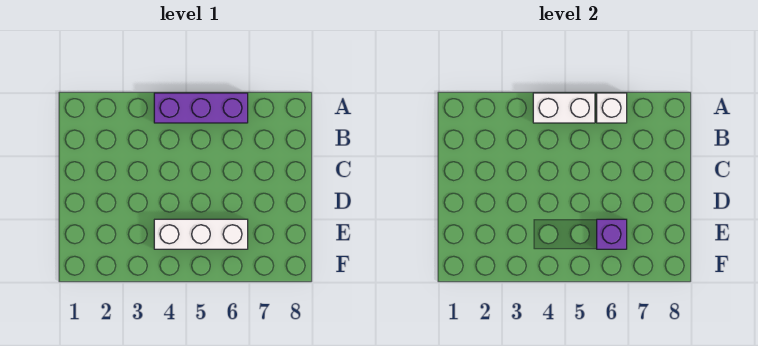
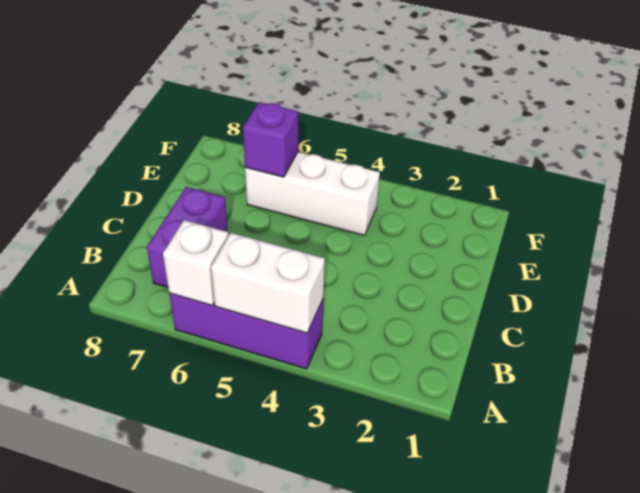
none -> purple 1x2 brick [147,187,228,287]

